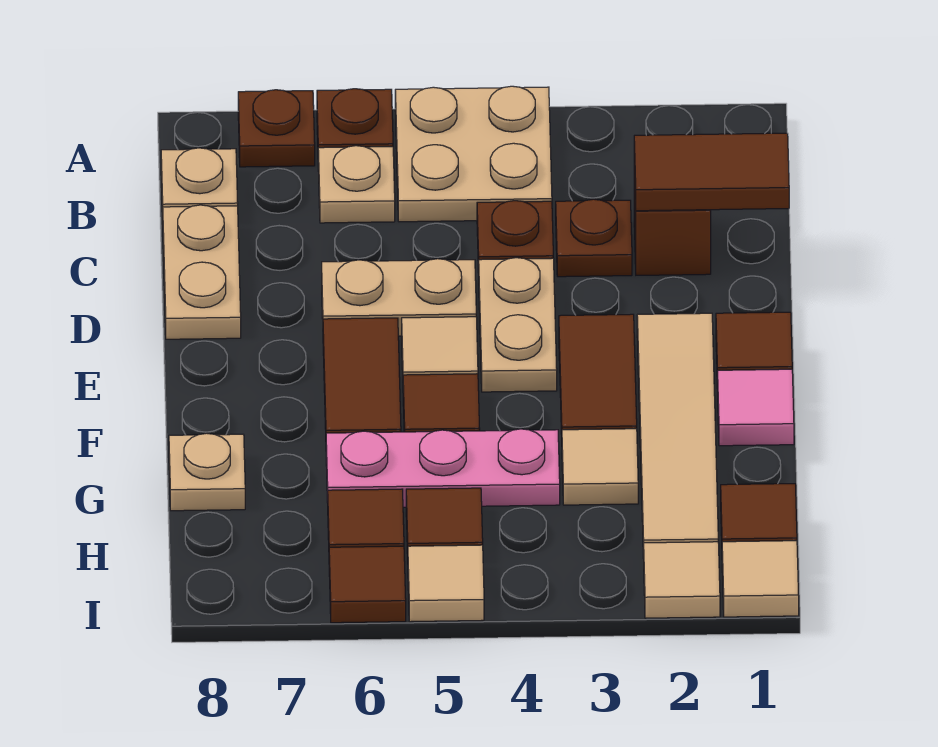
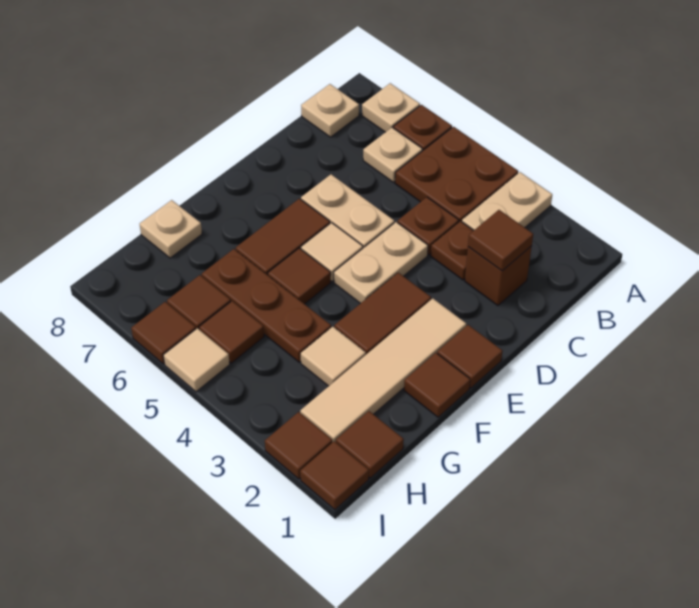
tan 2x2 plate [395,86,552,222] -> brown 2x2 plate [395,127,518,222]
brown 1x1 plate [238,90,315,167] -> tan 1x1 plate [362,83,420,132]
brown 1x2 tile [634,133,789,211] -> brown 1x1 tile [468,210,533,271]
tan 1x2 plate [163,205,241,339] -> tan 1x2 plate moved to [462,172,552,230]
pink 1x1 tile [718,369,794,446] -> brown 1x1 tile [404,353,470,417]
pink 1x3 plate [326,429,560,507] -> brown 1x3 plate [202,249,331,362]
tan 1x1 tile [722,541,799,617] -> brown 1x1 tile [300,441,369,510]
tan 1x1 tile [644,542,720,618] -> brown 1x1 tile [265,412,332,479]

